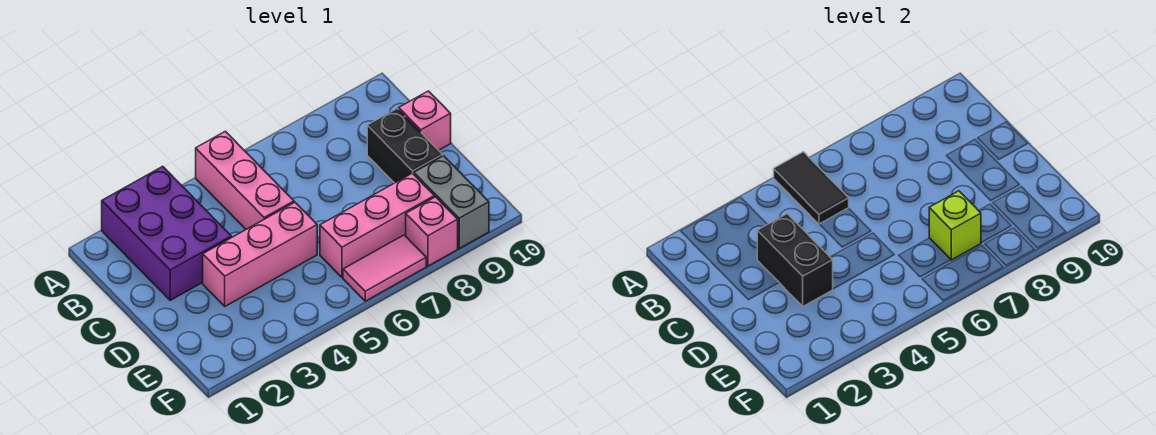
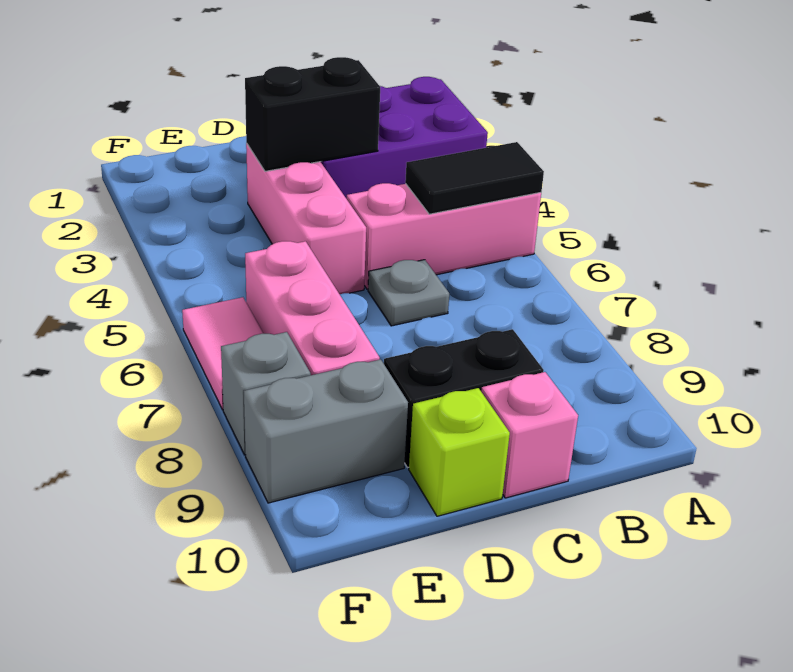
none -> grey 1x1 plate [368,260,449,326]
lime 1x1 brick [929,191,981,260] -> lime 1x1 brick moved to [409,388,510,516]
pink 1x1 brick [406,197,458,266] -> grey 1x1 brick [221,332,311,455]

